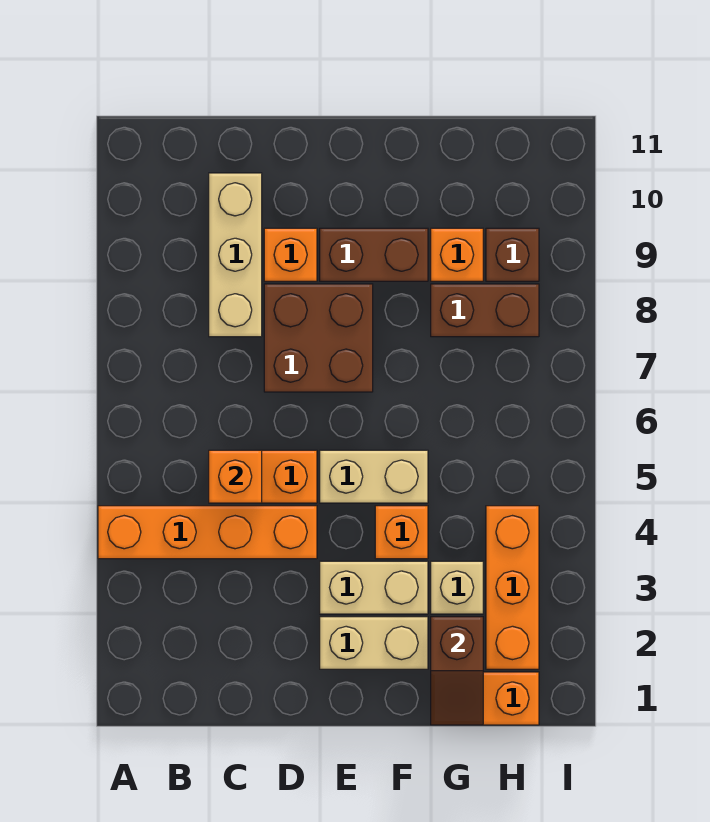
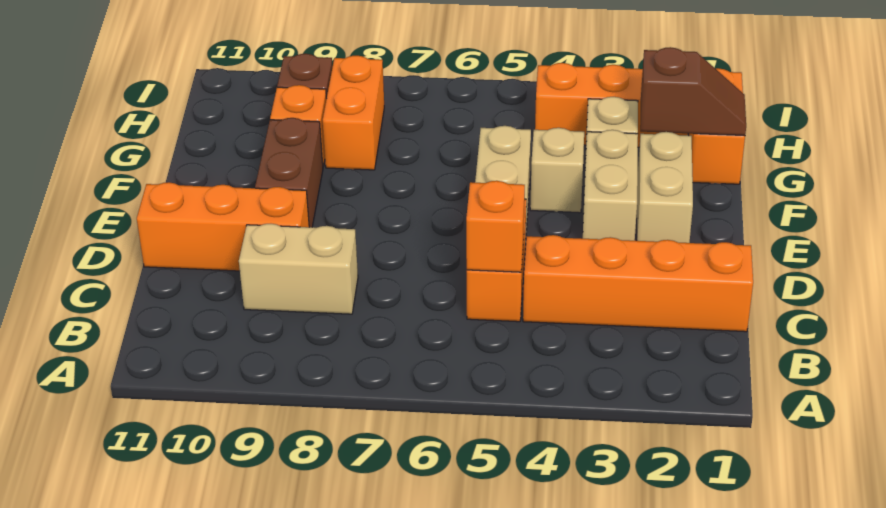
orange 1x4 brick [98,506,317,559] -> orange 1x4 brick turned to [523,235,753,332]
tan 1x3 brick [209,173,262,337] -> tan 1x2 brick [239,224,358,314]
brown 2x2 brick [264,284,373,392] -> none
orange 1x1 brick [264,228,317,281] -> orange 1x3 brick [137,182,309,271]
orange 1x1 brick [375,506,428,559] -> tan 1x1 brick [530,128,584,213]
brown 1x2 brick [431,284,539,337] -> orange 1x2 brick [323,56,384,170]

